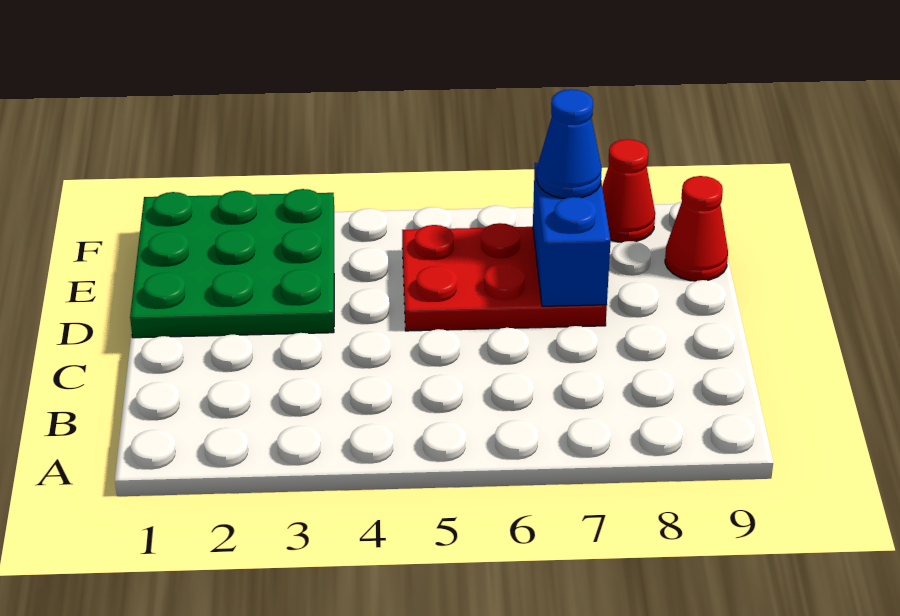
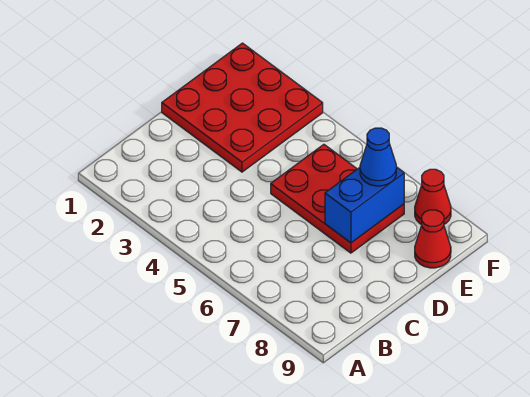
green 3x3 plate [130,189,334,338] -> red 3x3 plate [162,43,323,172]

